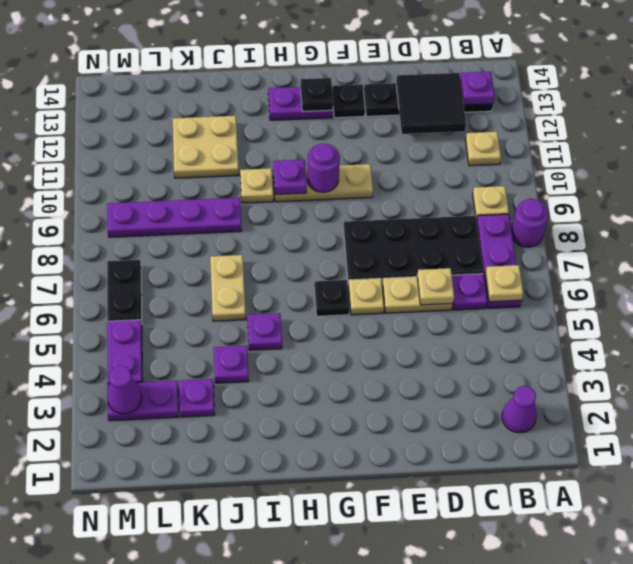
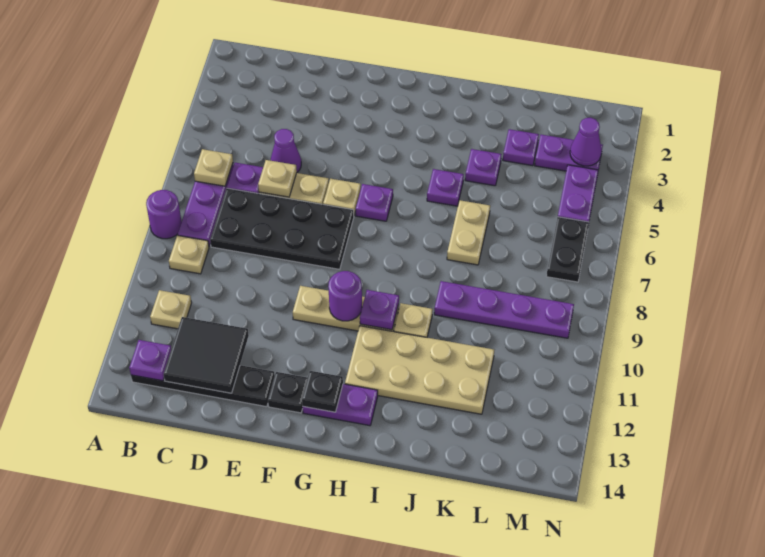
purple 1x1 cone [502,386,537,433] -> purple 1x1 cone moved to [270,129,301,172]
black 1x1 plate [314,280,350,316] -> purple 1x1 plate [356,184,393,221]
tan 2x2 plate [173,116,239,178] -> tan 2x4 plate [345,326,494,414]

